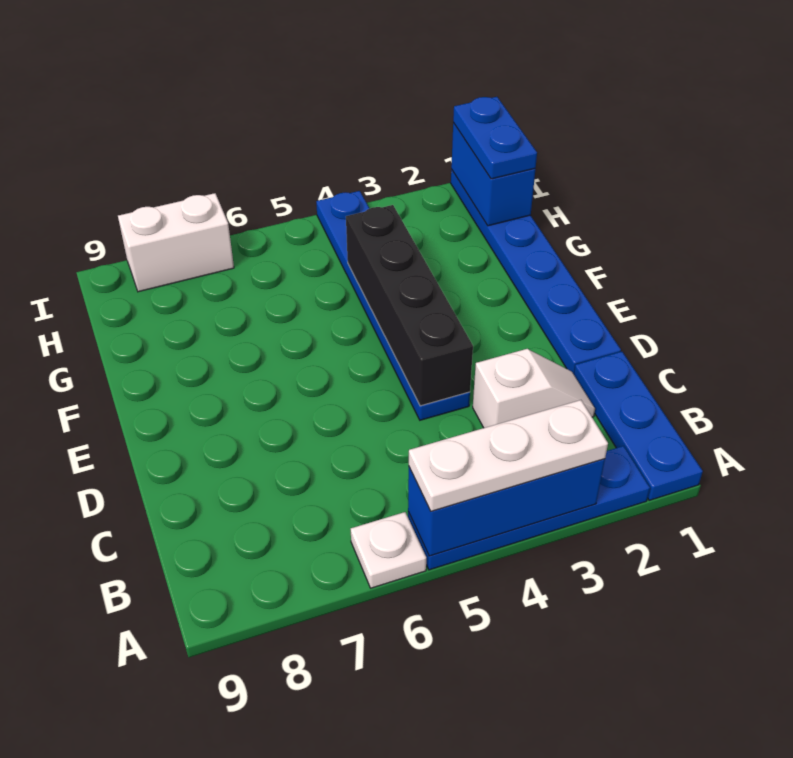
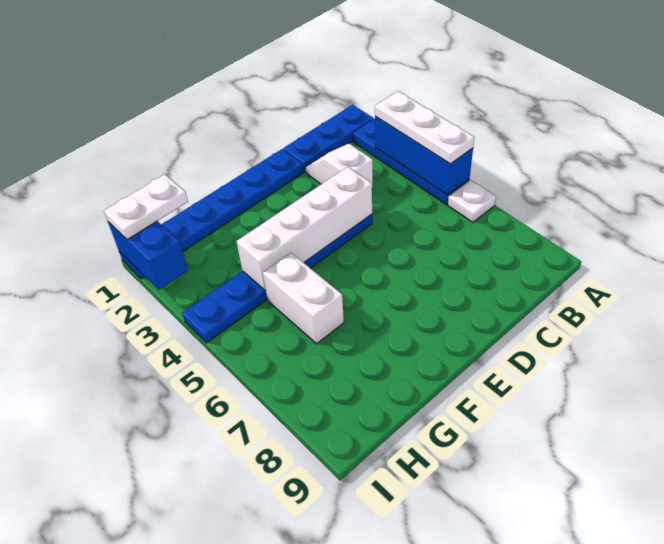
black 1x4 brick [346,205,473,406] -> white 1x4 brick [237,167,372,290]
blue 1x2 brick [451,123,535,226] -> blue 1x2 brick turned to [108,221,188,290]
blue 1x2 plate [453,97,537,179] -> white 1x2 plate [104,174,188,240]
white 1x2 brick [118,193,234,292] -> white 1x2 brick moved to [263,253,344,344]

